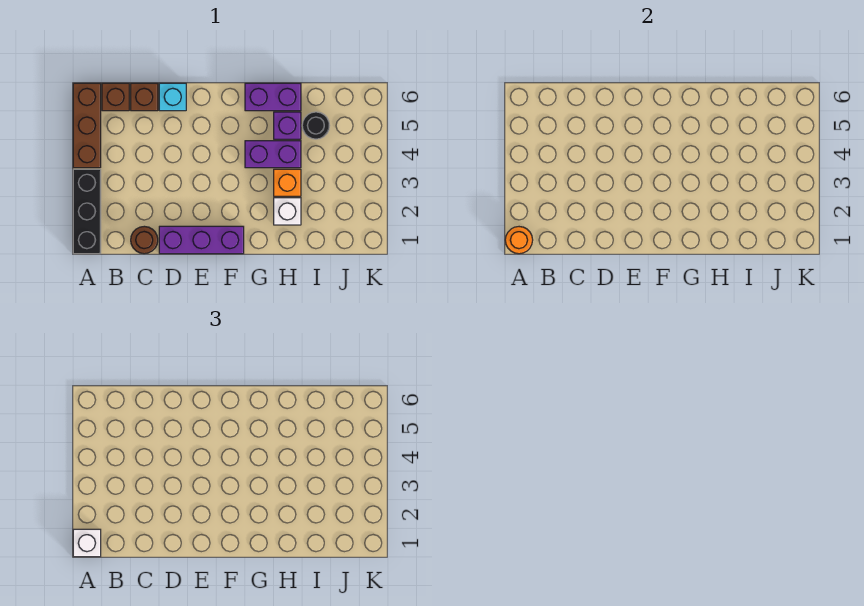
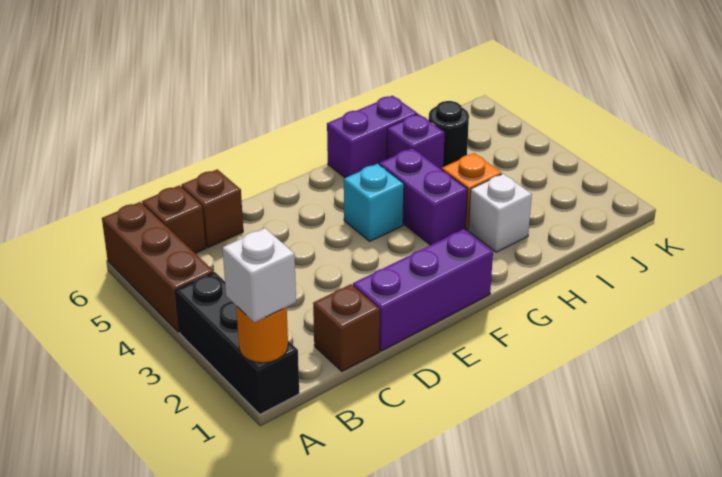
brown 1x1 round brick [131,226,158,254] -> brown 1x1 brick [313,284,380,371]
cyan 1x1 brick [159,83,186,111] -> cyan 1x1 brick moved to [344,164,404,241]
purple 1x2 brick [245,141,301,168] -> purple 1x2 brick turned to [379,148,468,245]

